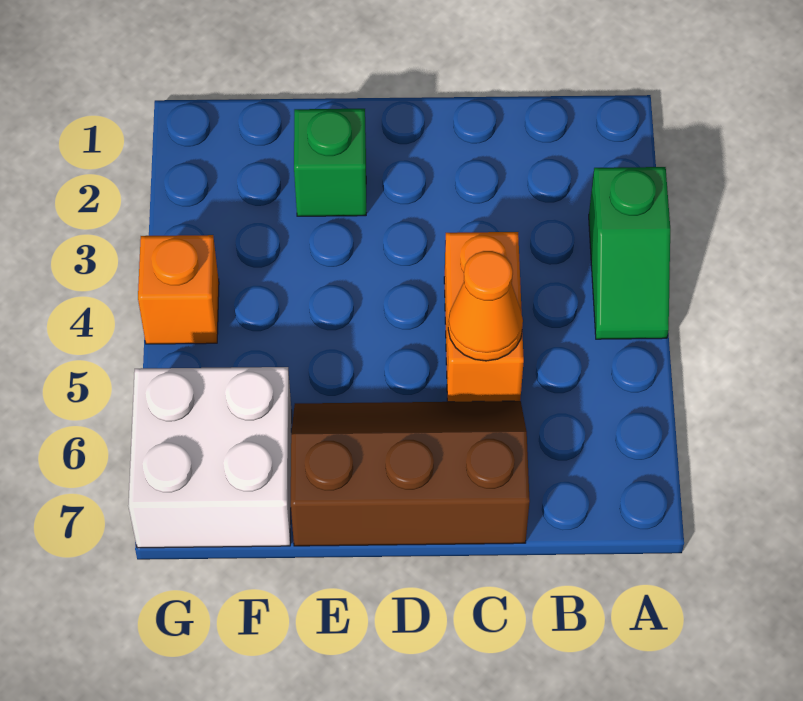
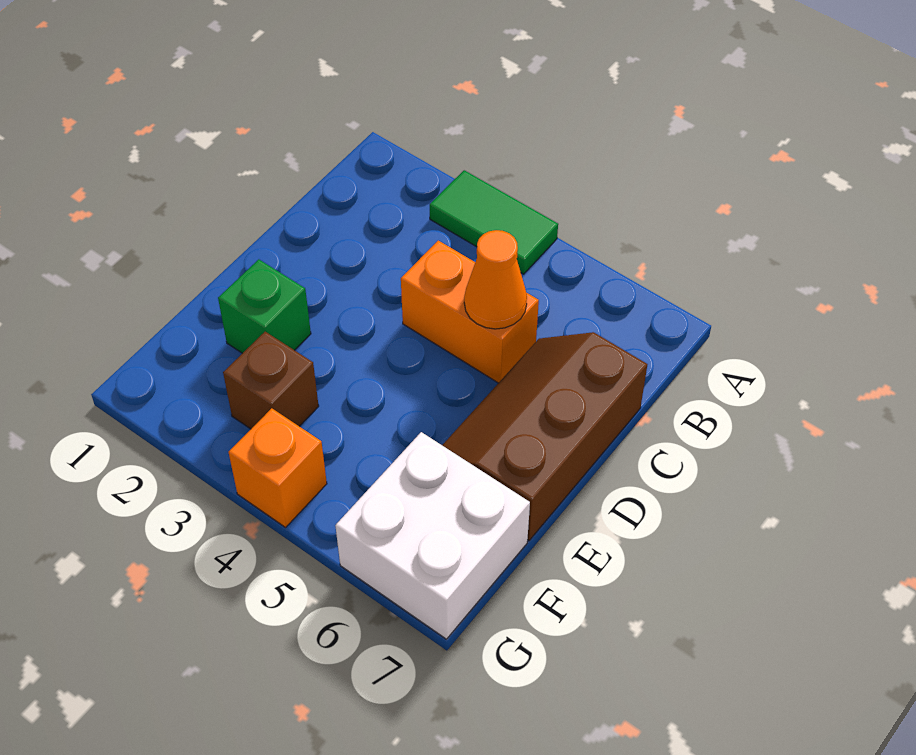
green 1x2 slope [589,167,670,339] -> green 1x2 tile [430,170,558,274]
none -> brown 1x1 brick [223,332,319,429]

